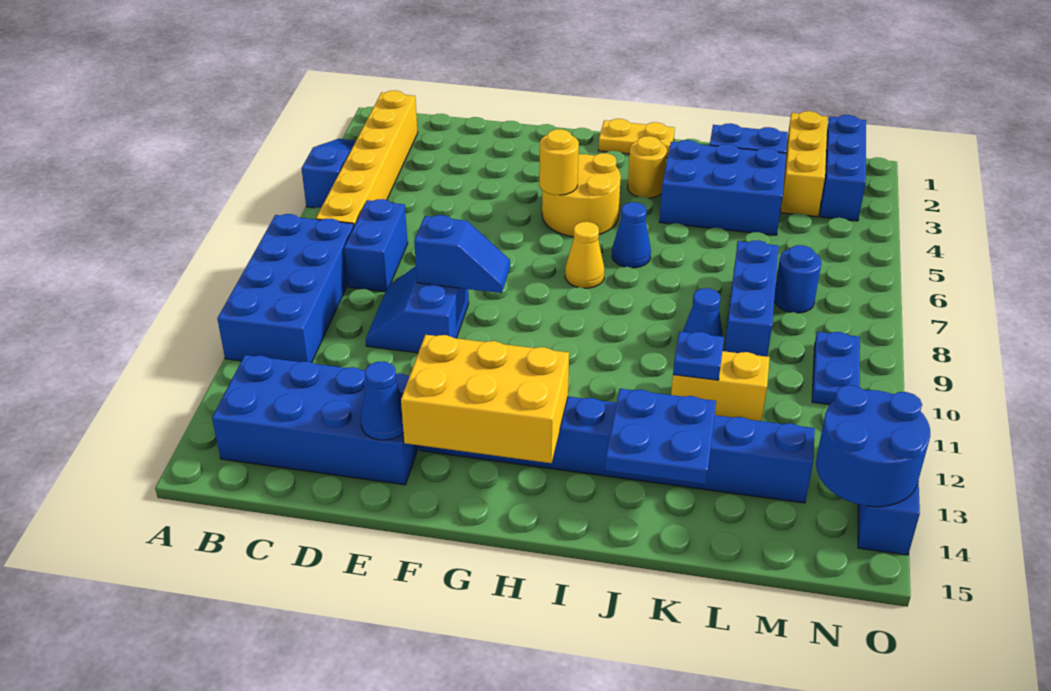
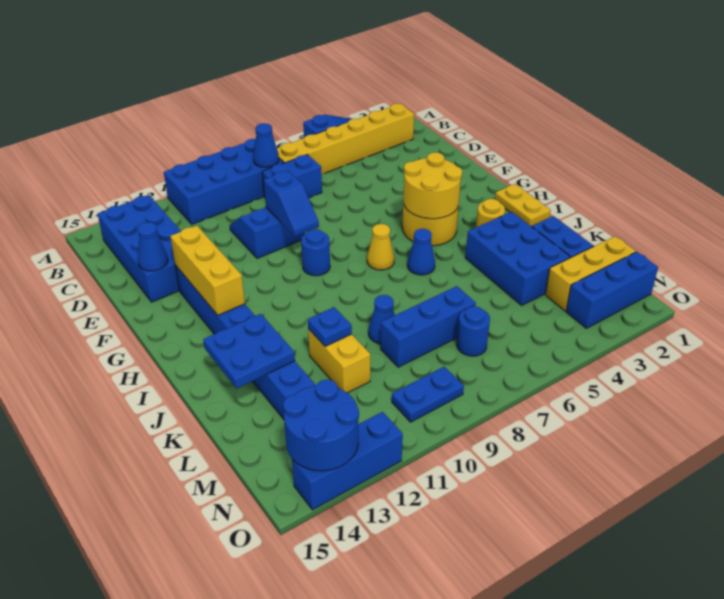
none -> blue 1x1 cone [253,123,279,167]
yellow 2x3 brick [401,335,569,463] -> yellow 1x3 brick [170,226,245,315]
yellow 1x1 round brick [539,129,579,195] -> yellow 2x2 round brick [403,152,462,219]
none -> blue 1x1 round brick [301,229,330,276]

